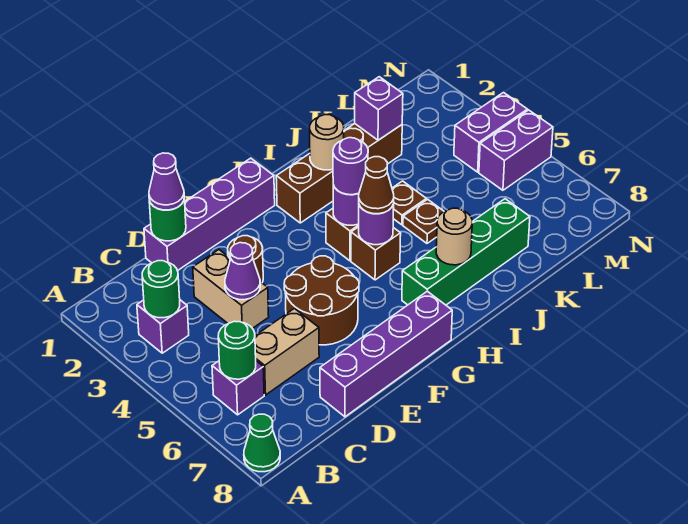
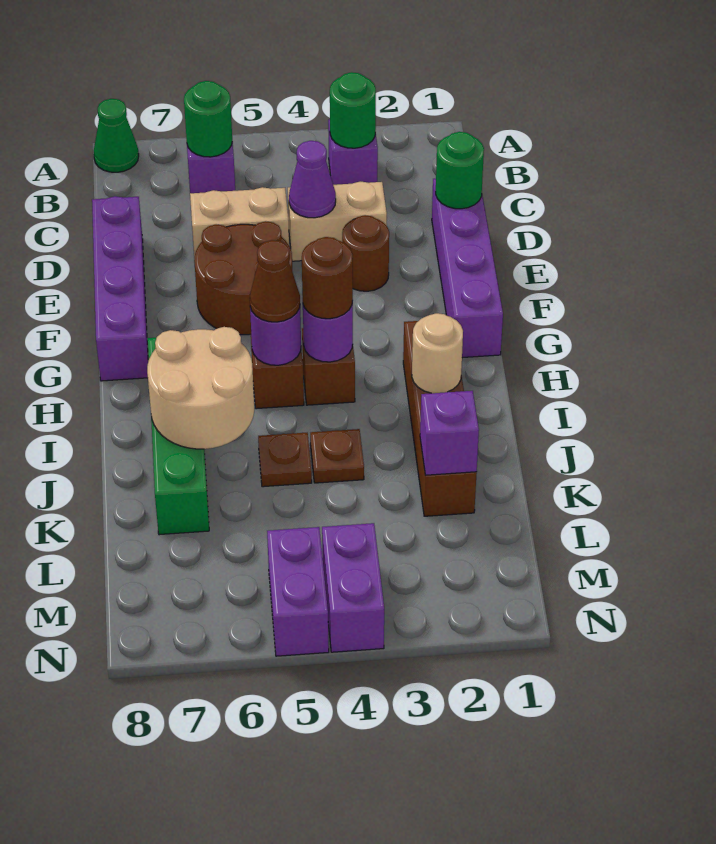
tan 1x2 brick [255,309,319,395] -> tan 1x2 brick turned to [190,187,289,260]
purple 1x1 cone [149,153,184,210] -> none
purple 1x1 round brick [333,138,368,195] -> brown 1x1 round brick [302,237,353,319]
tan 1x1 round brick [436,208,472,265] -> tan 2x2 round brick [147,327,254,449]

